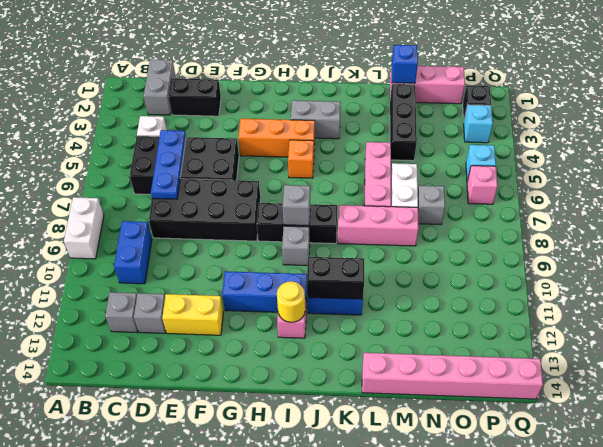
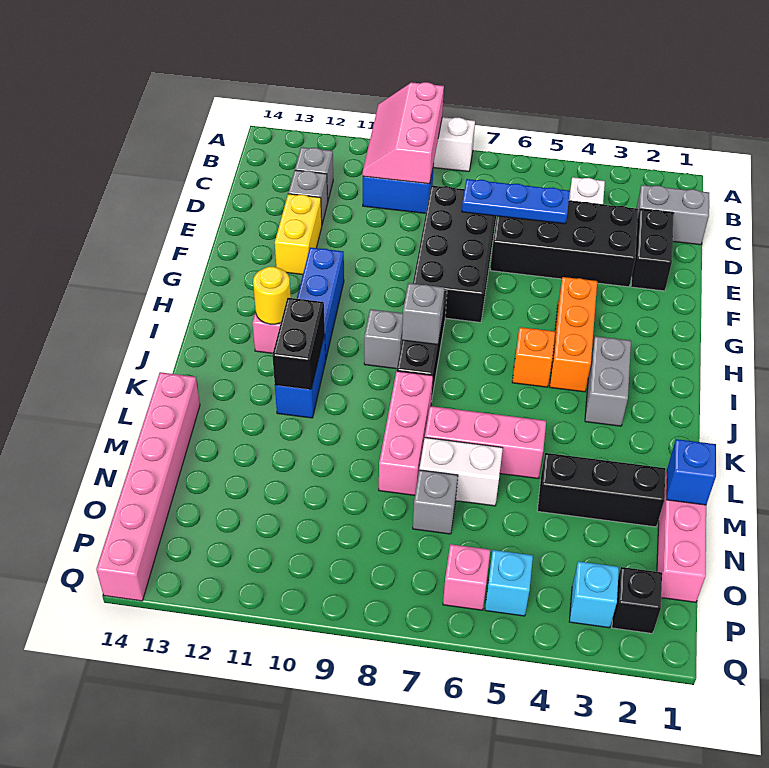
none -> pink 2x3 slope [363,82,444,184]
black 2x4 brick [130,136,239,194] -> black 2x4 brick turned to [490,201,638,287]

